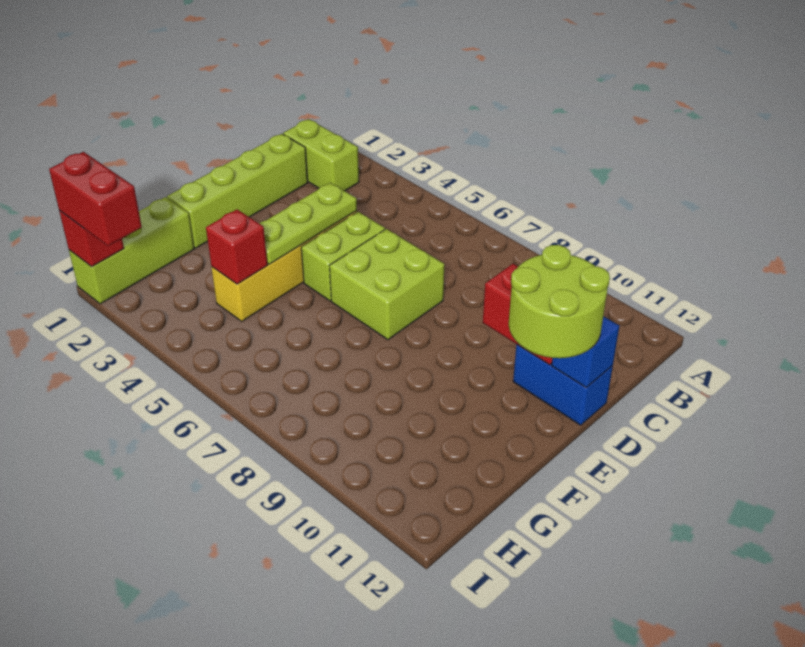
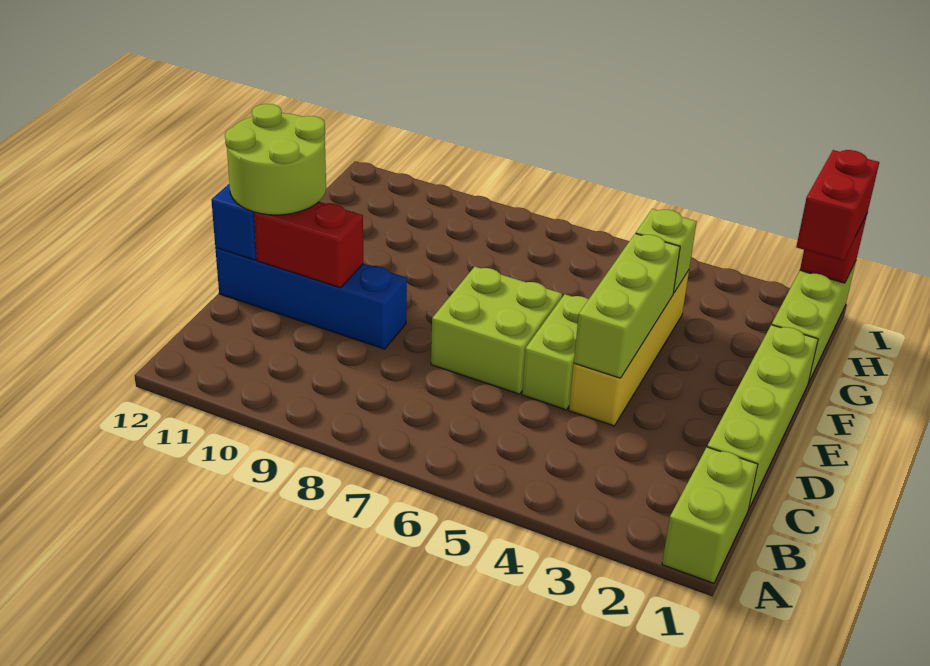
lime 1x2 brick [283,119,359,191] -> lime 1x2 brick turned to [662,447,758,583]
lime 1x3 plate [259,183,357,264] -> lime 1x3 brick [574,233,680,378]
blue 1x2 brick [513,345,613,425] -> blue 1x4 brick [215,248,407,349]
red 1x1 brick [206,209,268,284] -> lime 1x1 brick [636,209,697,293]
red 1x2 brick [49,152,142,246] -> red 1x2 brick turned to [796,150,879,261]

